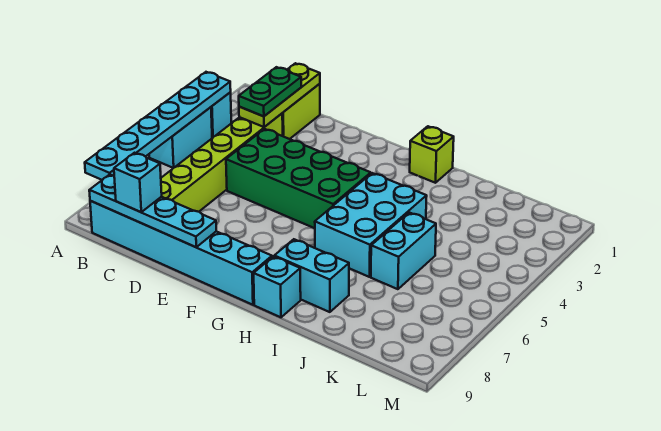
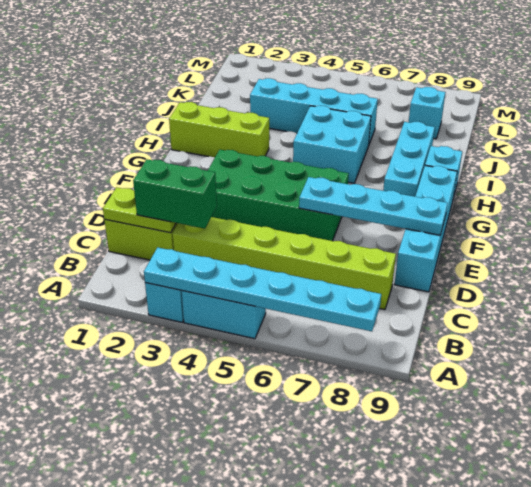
cyan 1x6 brick [90,201,272,305] -> cyan 1x4 brick [394,166,457,292]
cyan 1x4 plate [89,175,216,247] -> cyan 1x4 plate turned to [299,177,448,235]
lime 1x3 plate [239,63,320,127] -> lime 1x2 plate [103,187,176,233]
green 1x2 plate [239,67,301,116] -> green 1x2 brick [133,159,217,229]
cyan 1x1 brick [114,153,162,212] -> cyan 1x1 brick moved to [409,87,445,139]
green 2x4 brick [226,129,371,228] -> green 2x4 brick turned to [208,150,349,241]
lime 1x1 brick [410,126,454,183] -> lime 1x3 brick [169,102,269,157]
cyan 2x3 brick [315,173,427,277] -> cyan 2x2 brick [293,106,371,183]
cyan 1x2 brick [274,239,349,312] -> cyan 1x3 brick [383,122,435,197]
cyan 1x2 brick [371,212,436,289] -> cyan 1x4 brick [250,78,378,144]

